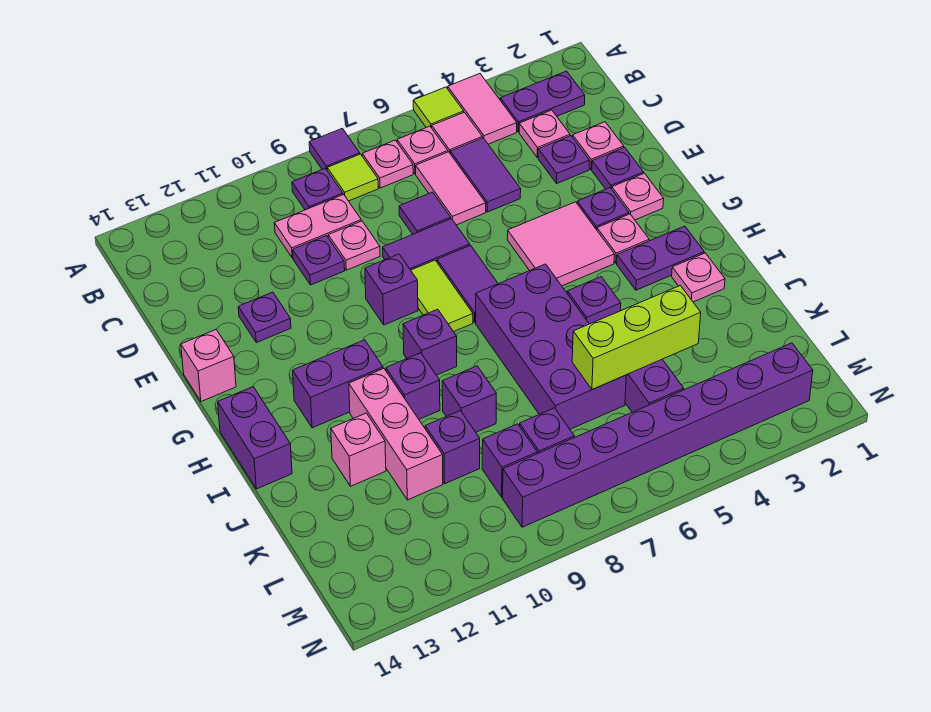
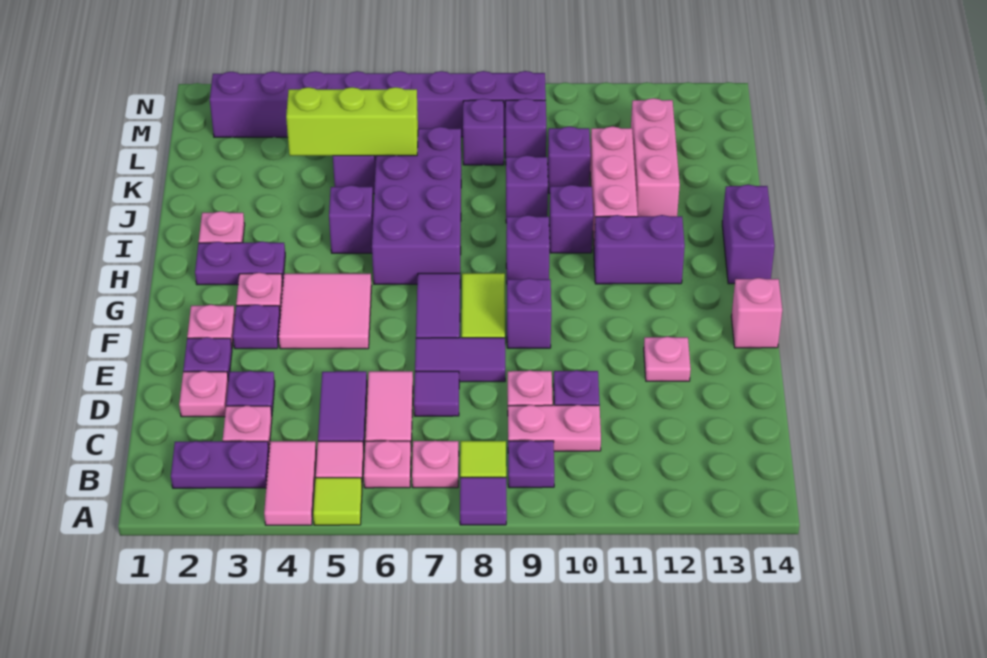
purple 1x1 plate [238,292,291,343] -> pink 1x1 plate [644,337,691,381]
pink 1x1 brick [331,413,386,486] -> pink 1x3 brick [631,98,680,217]

